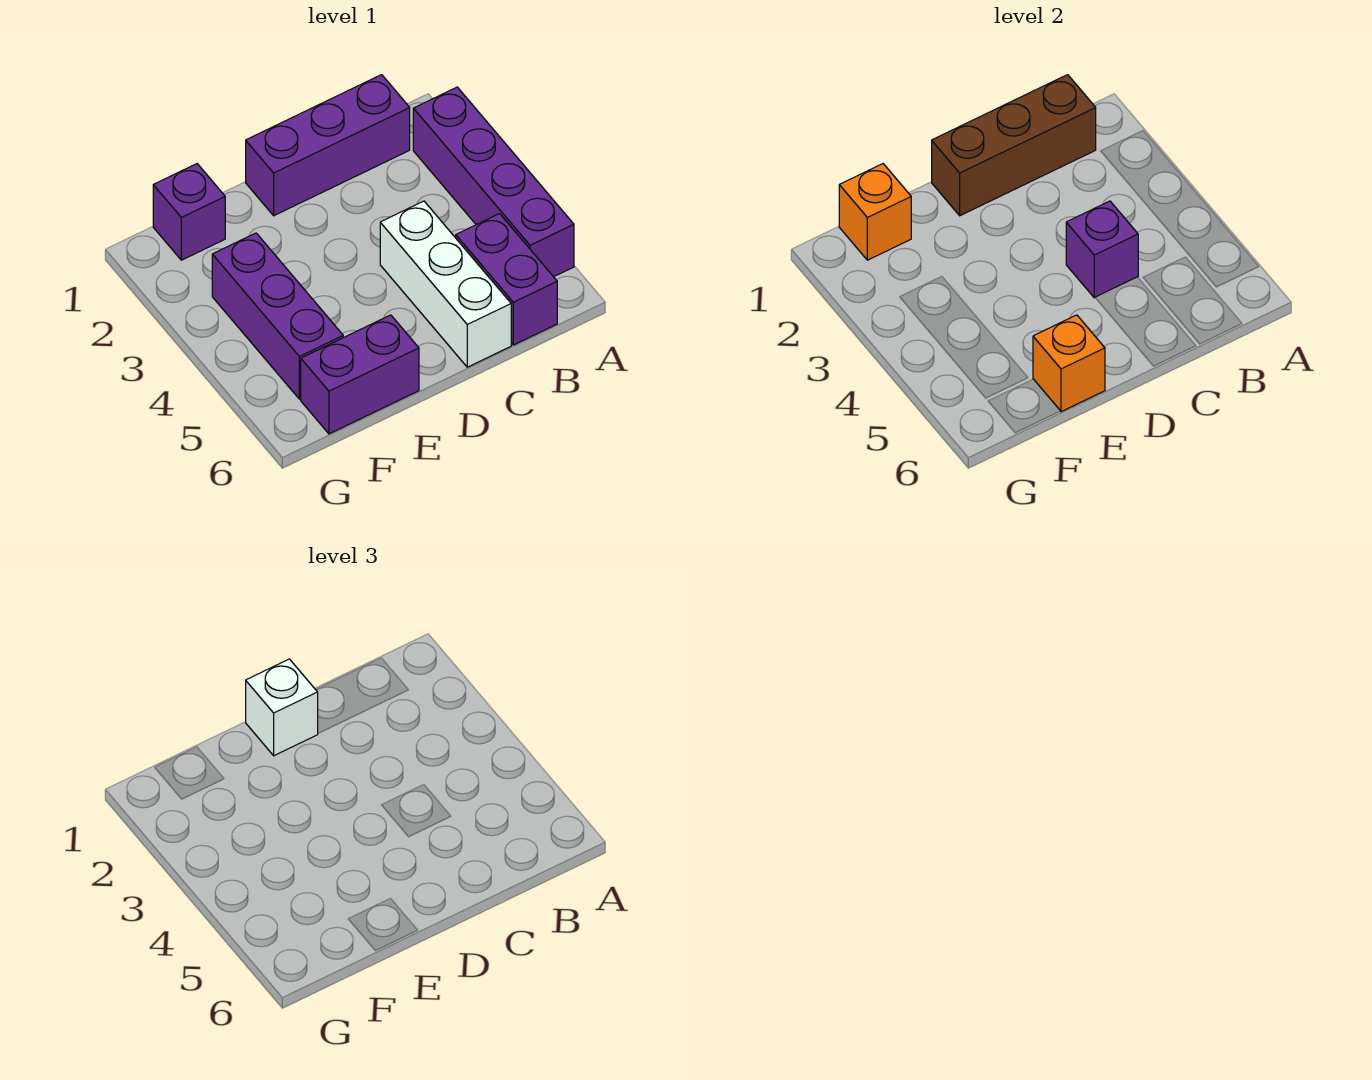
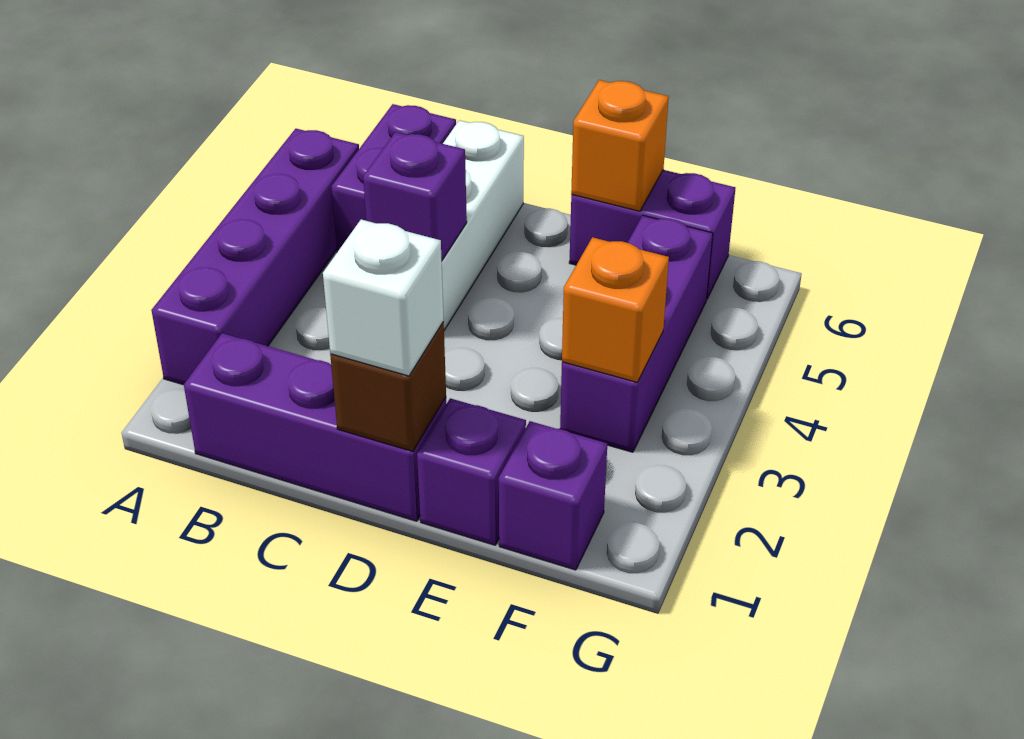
brown 1x3 brick [932,75,1096,216] -> brown 1x1 brick [330,322,446,451]
none -> purple 1x1 brick [417,398,526,545]
orange 1x1 brick [839,164,911,260] -> orange 1x1 brick moved to [562,237,669,382]

